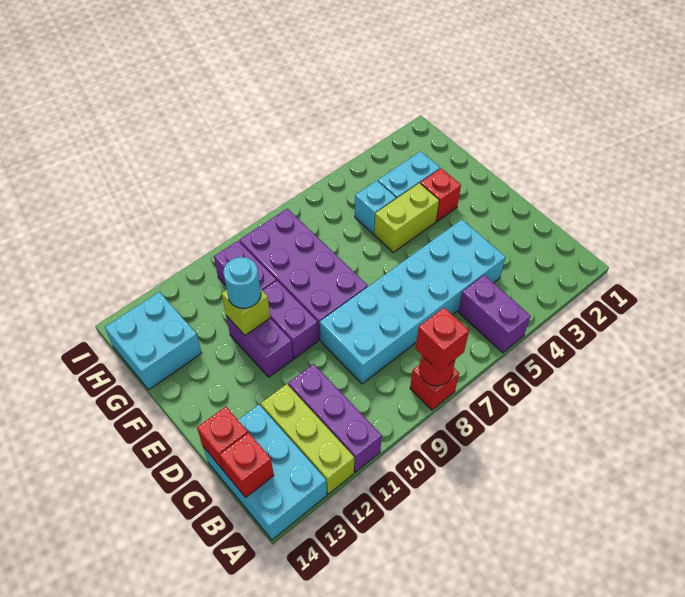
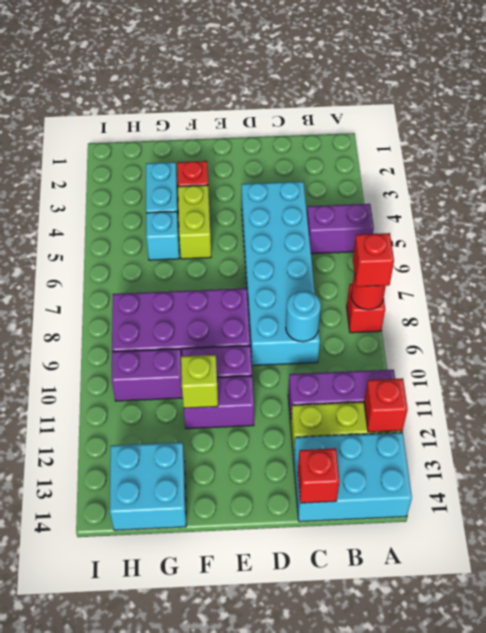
red 1x1 brick [219,433,274,497] -> red 1x1 brick moved to [364,378,408,432]
cyan 1x1 round brick [223,257,261,308] -> cyan 1x1 round brick moved to [286,291,321,342]

